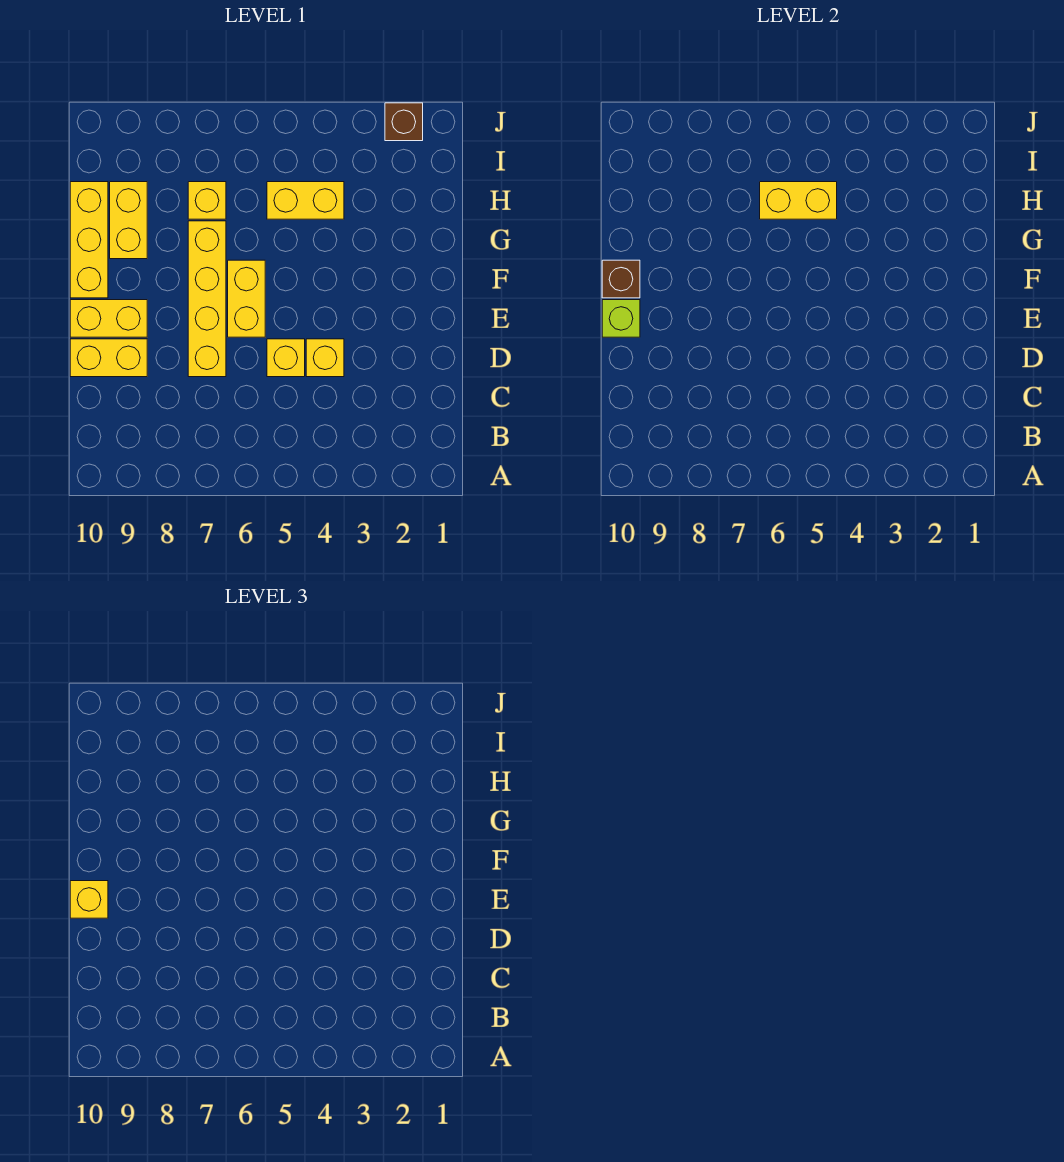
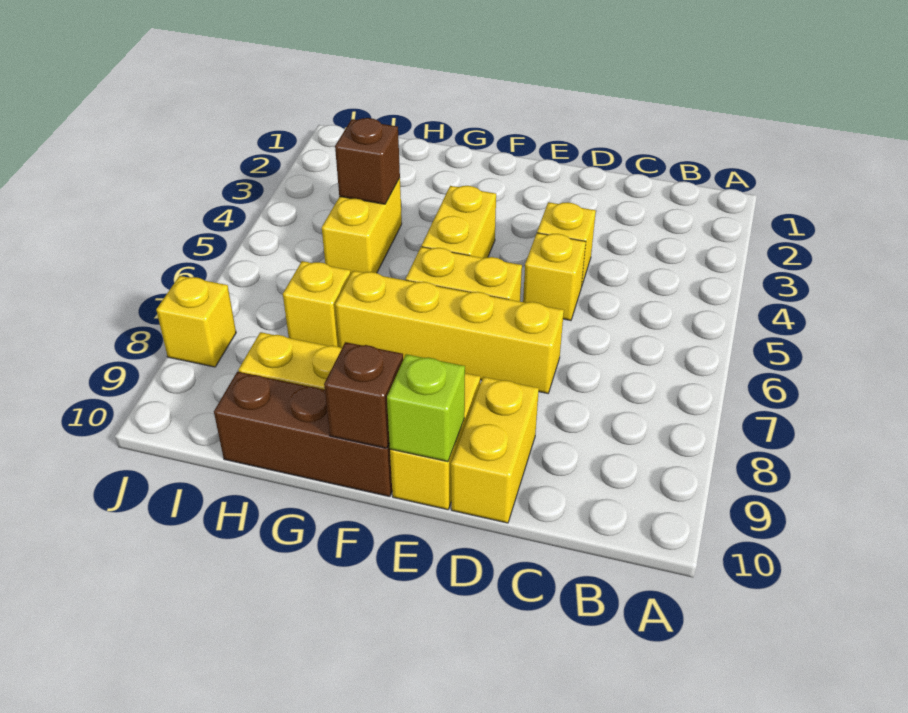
yellow 1x1 brick [70,881,108,918] -> yellow 1x1 brick moved to [156,276,236,367]
yellow 1x3 brick [70,182,108,298] -> brown 1x3 brick [214,372,392,497]
yellow 1x2 brick [760,182,837,219] -> yellow 1x2 brick moved to [422,186,496,258]
brown 1x1 brick [385,103,423,141] -> brown 1x1 brick moved to [335,118,400,204]

